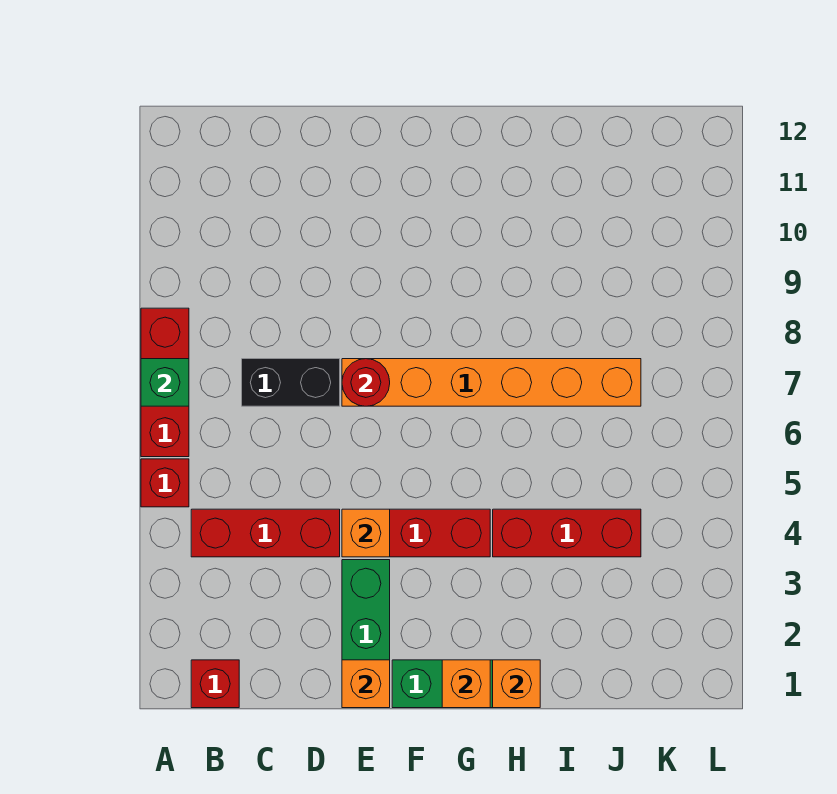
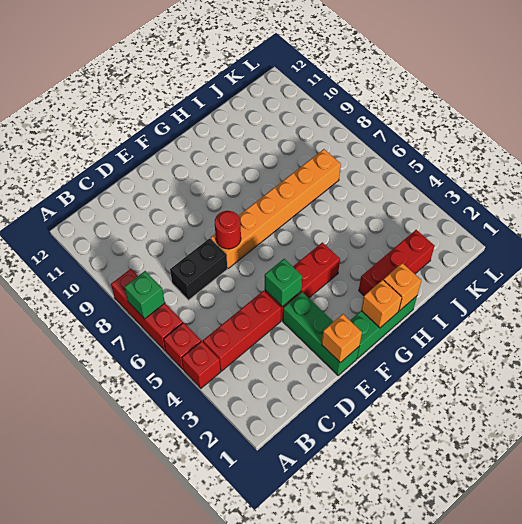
red 1x1 brick [191,660,239,708] -> red 1x1 brick moved to [182,341,221,388]
orange 1x1 brick [342,509,390,557] -> green 1x1 brick [265,259,302,307]
red 1x3 brick [493,509,641,557] -> red 1x3 brick moved to [359,230,435,295]

